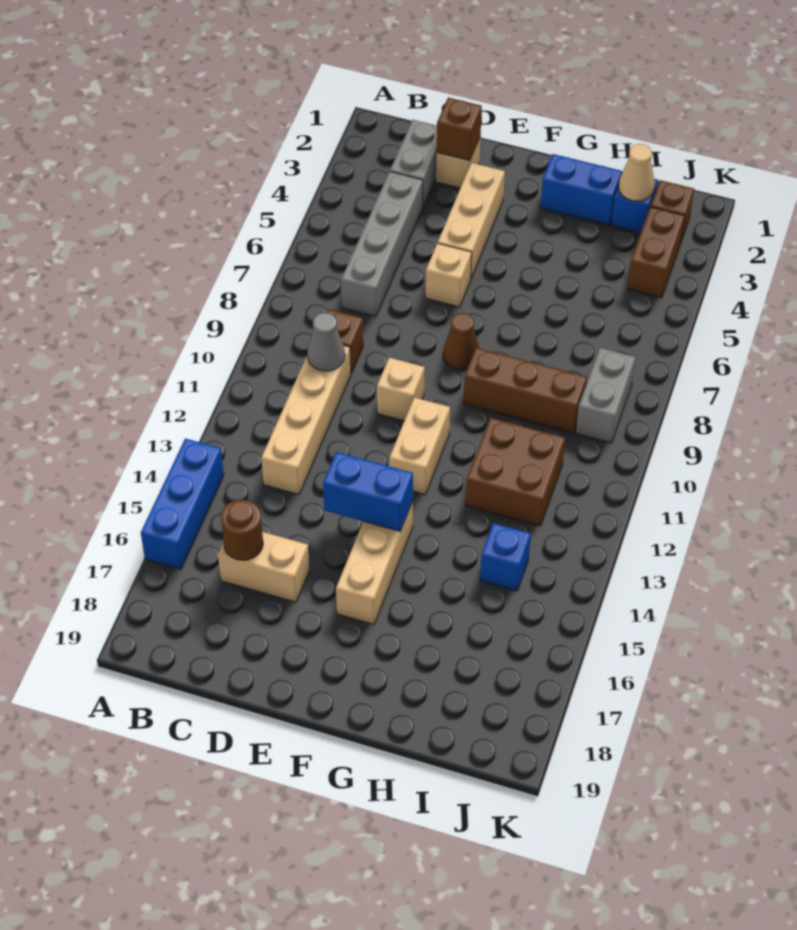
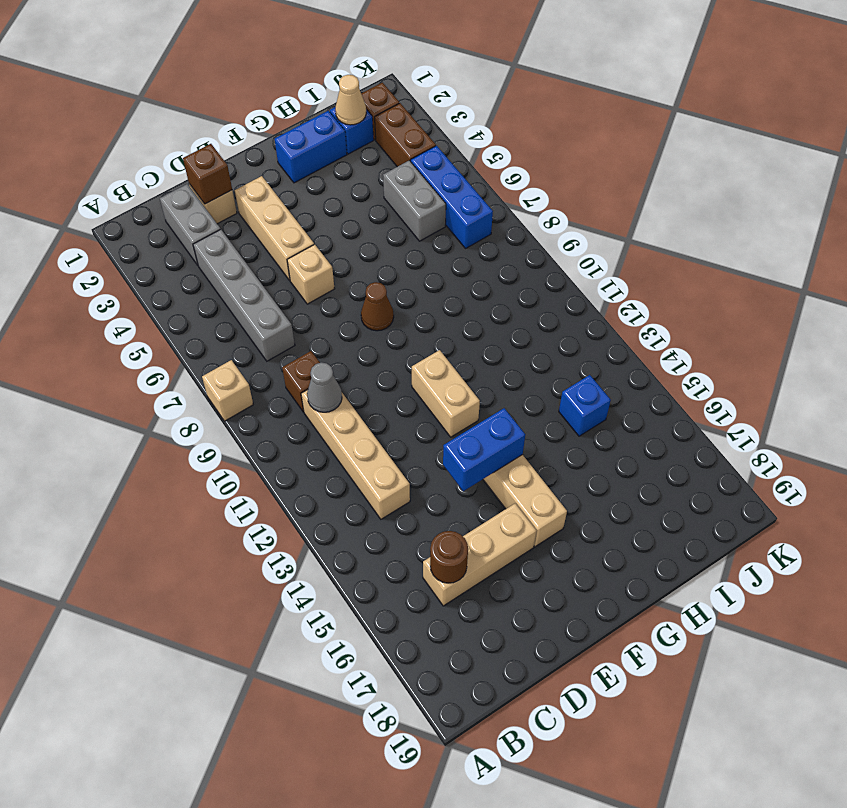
blue 1x3 brick [141,438,224,569] -> blue 1x3 brick moved to [411,146,493,248]
tan 1x2 brick [218,532,309,602] -> tan 1x3 brick [423,503,537,606]
tan 1x1 brick [377,358,425,421] -> tan 1x1 brick moved to [202,360,253,421]
brown 1x3 brick [464,348,587,433] -> none
brown 2x2 brick [466,418,565,526] -> none
grey 1x2 brick [576,348,636,443] -> grey 1x2 brick moved to [383,160,446,241]

